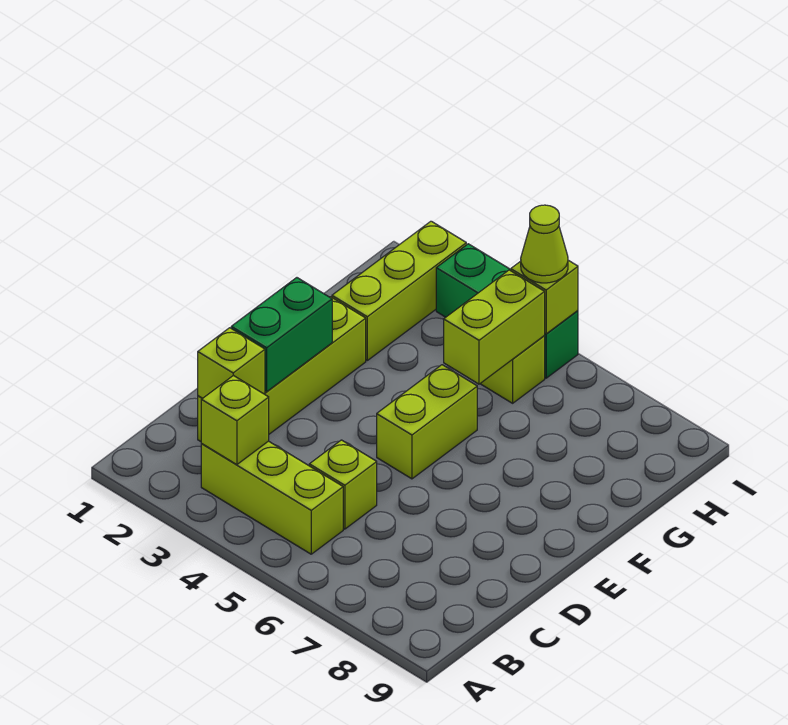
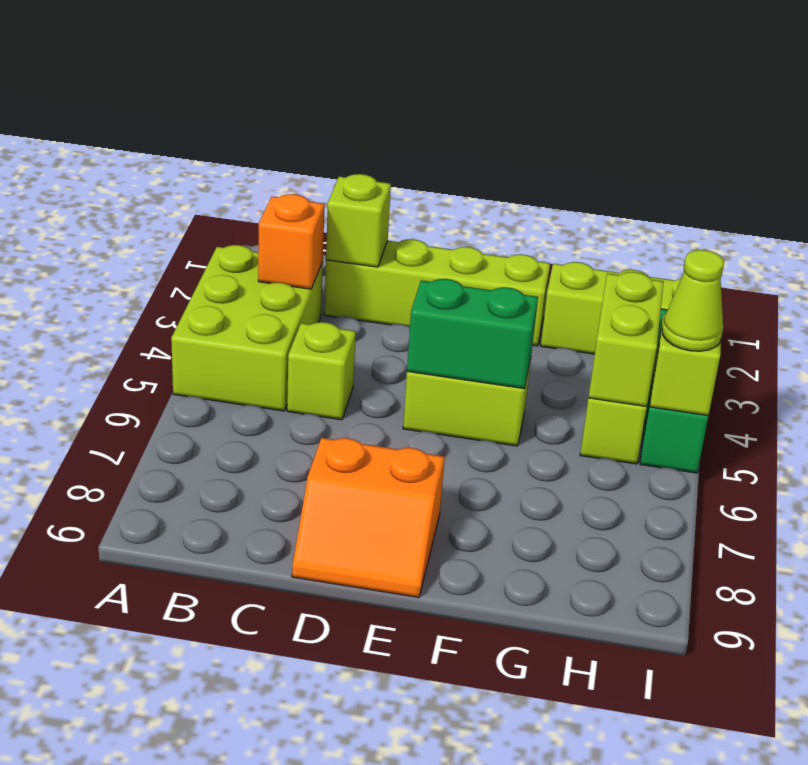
lime 1x3 brick [201,441,343,554] -> lime 2x3 brick [171,245,323,411]
lime 1x1 brick [201,375,269,465] -> orange 1x1 brick [258,194,325,289]
green 1x2 brick [231,278,332,392] -> green 1x2 brick moved to [407,279,538,389]
none -> orange 2x2 slope [292,438,445,597]
lime 1x2 brick [444,270,545,384] -> lime 1x2 brick turned to [588,272,664,407]

